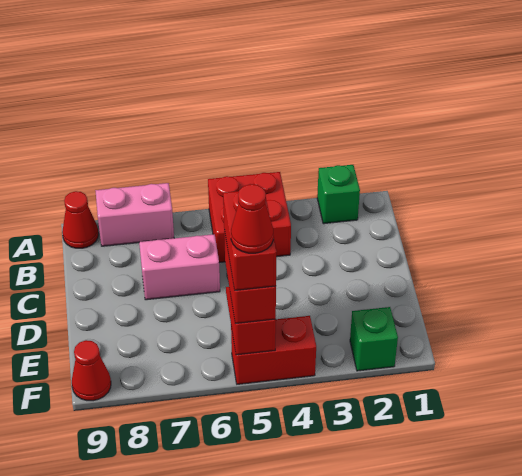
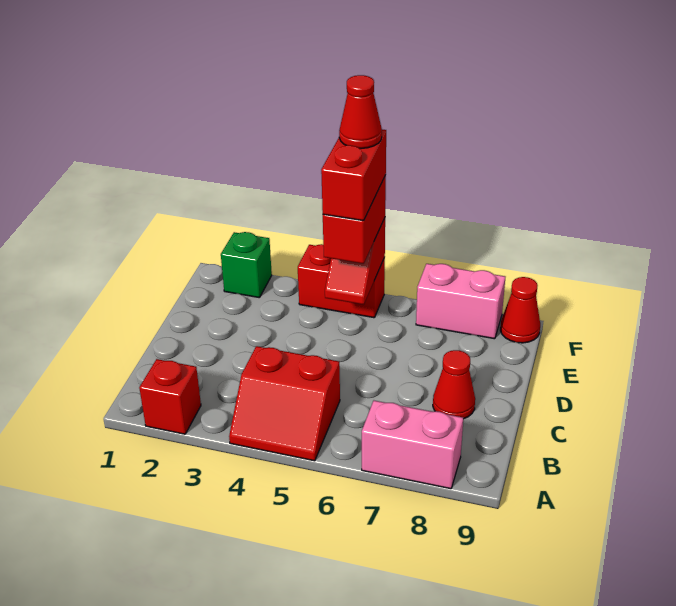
green 1x1 brick [317,165,360,224] -> red 1x1 brick [139,359,201,434]
red 2x2 brick [208,172,291,263] -> red 2x2 slope [229,346,340,461]
red 1x1 cone [62,191,98,248] -> red 1x1 cone moved to [433,350,475,419]
pink 1x2 brick [139,234,220,300] -> pink 1x2 brick moved to [416,264,505,339]

